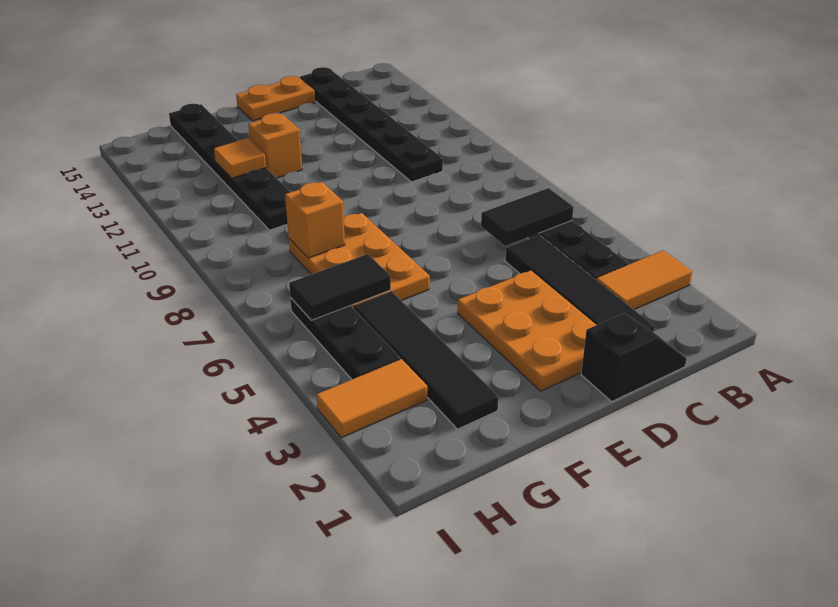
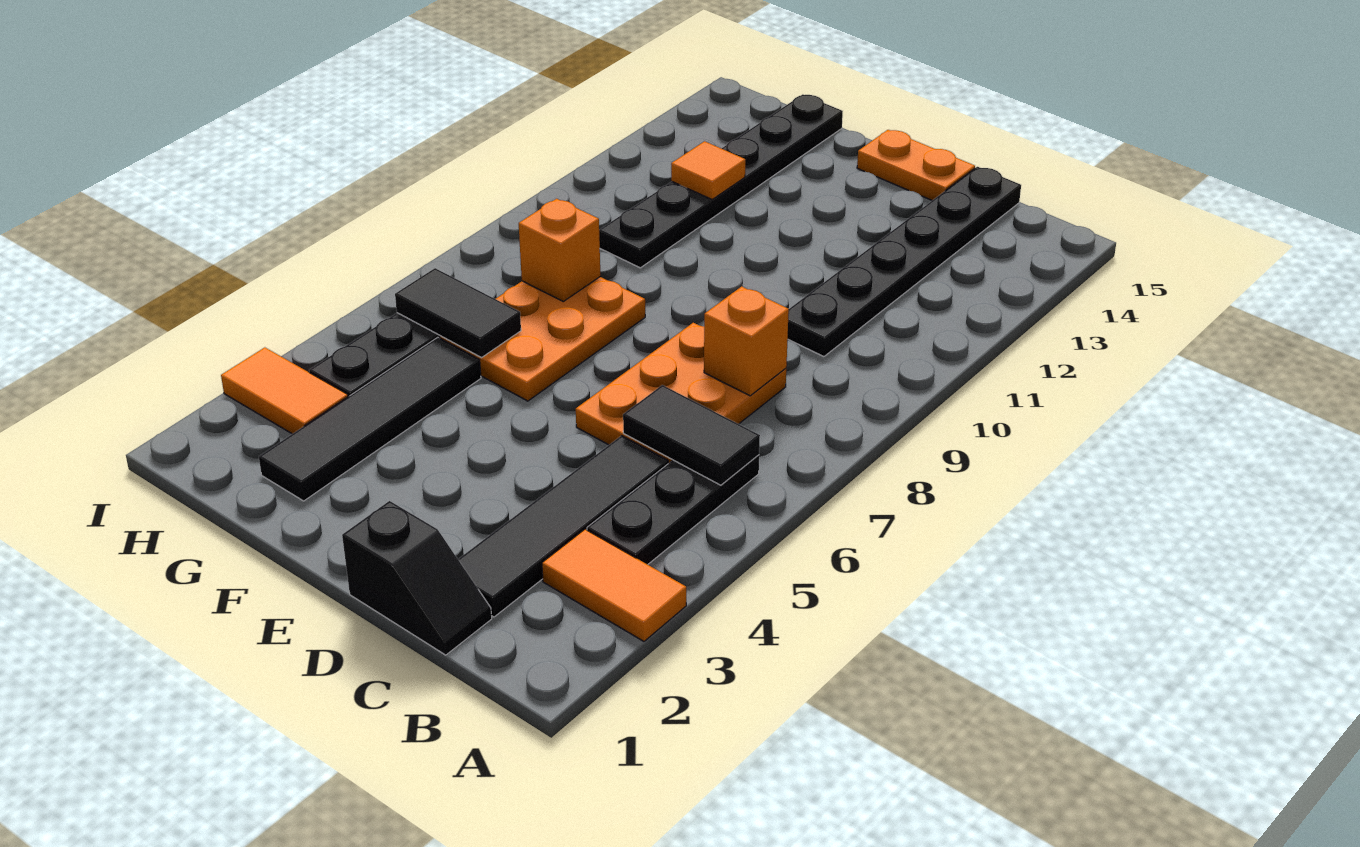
orange 2x3 plate [458,271,596,391] -> orange 2x3 plate moved to [576,323,786,464]
orange 1x1 brick [248,113,302,178] -> orange 1x1 brick moved to [704,286,789,396]

